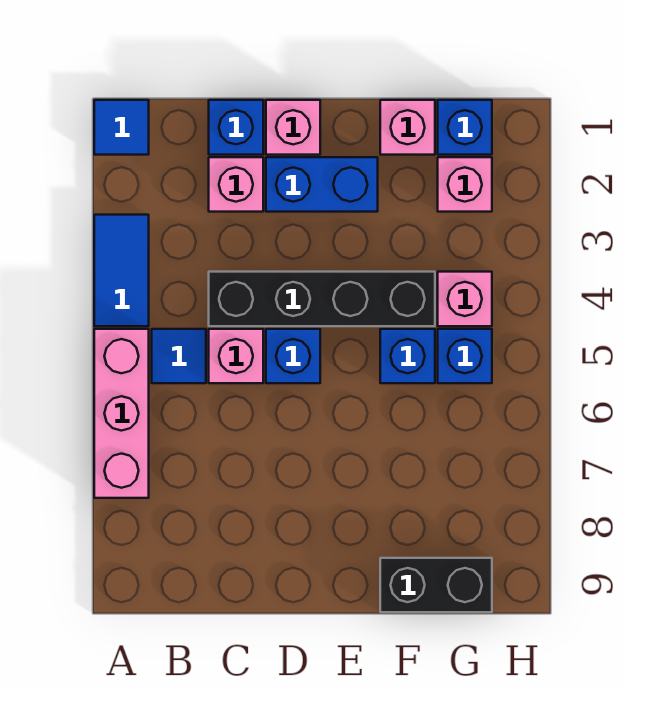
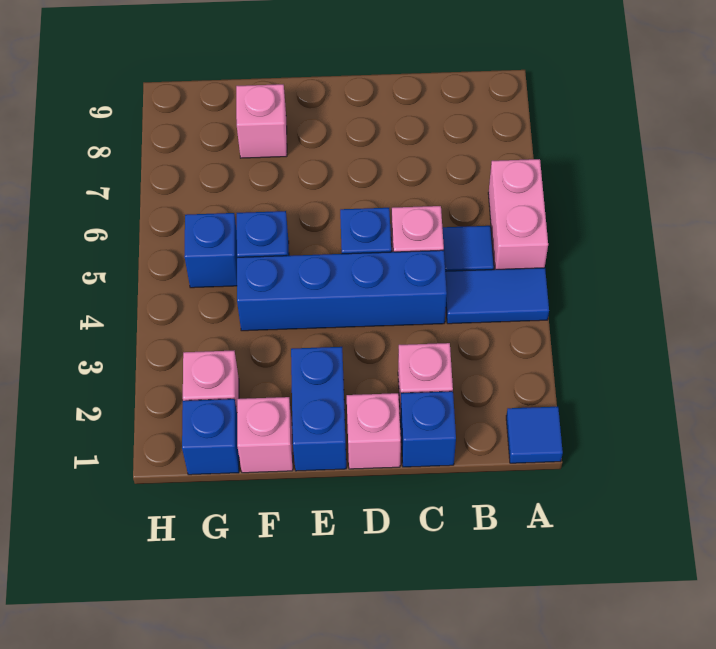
blue 1x2 tile [94,215,149,326] -> blue 1x2 tile turned to [445,268,549,324]
pink 1x3 brick [94,329,149,498] -> pink 1x2 brick [488,159,548,270]
black 1x4 brick [209,272,435,326] -> blue 1x4 brick [237,250,447,331]
blue 1x2 brick [266,157,378,212] -> blue 1x2 brick turned to [291,347,346,471]
black 1x2 brick [380,558,492,612] -> none
pink 1x1 brick [438,272,492,326] -> pink 1x1 brick moved to [236,84,287,158]

